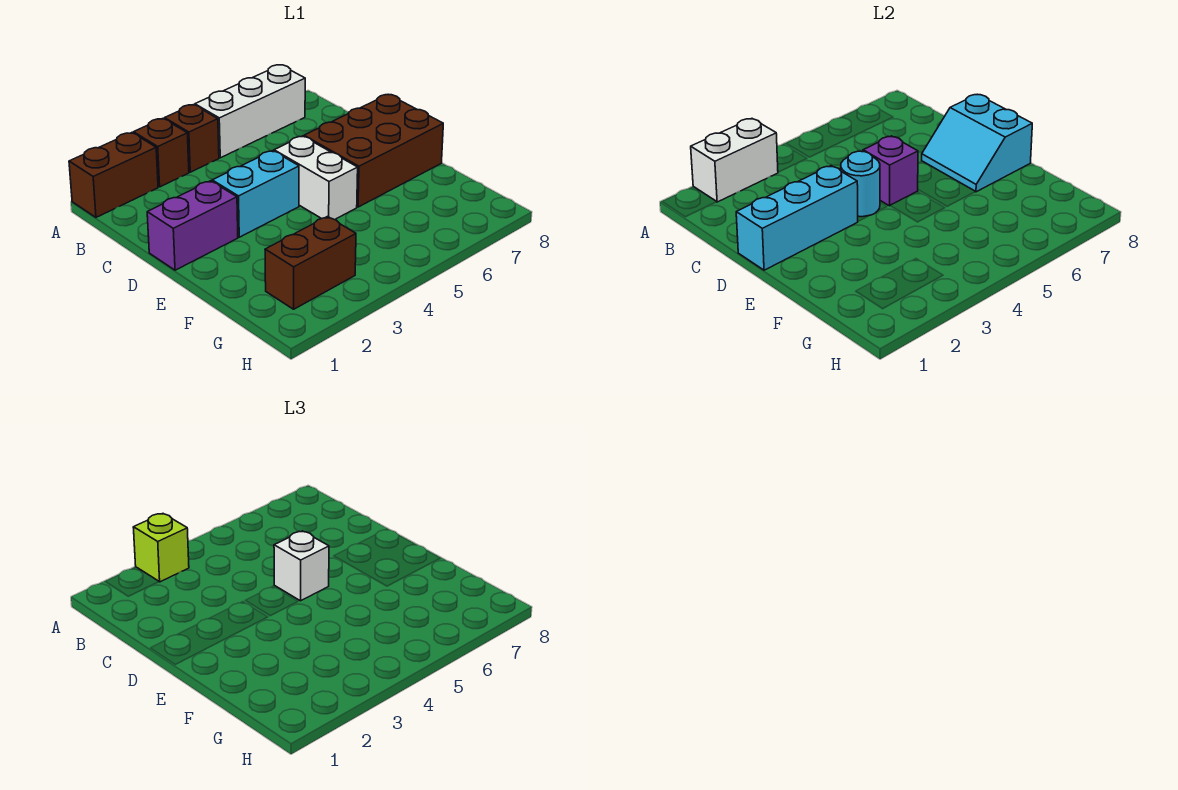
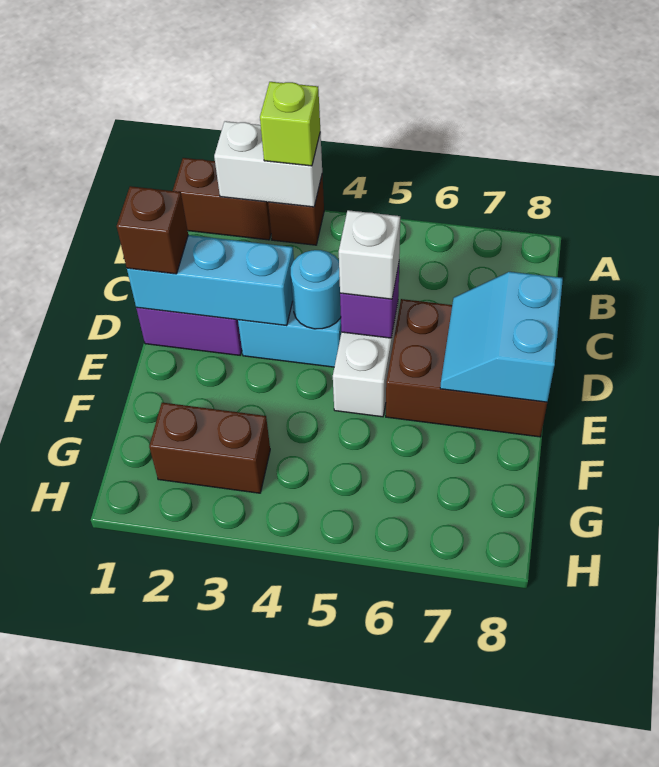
brown 1x1 brick [165,105,219,172] -> brown 1x1 brick moved to [117,186,188,274]
white 1x3 brick [195,65,306,158] -> none

